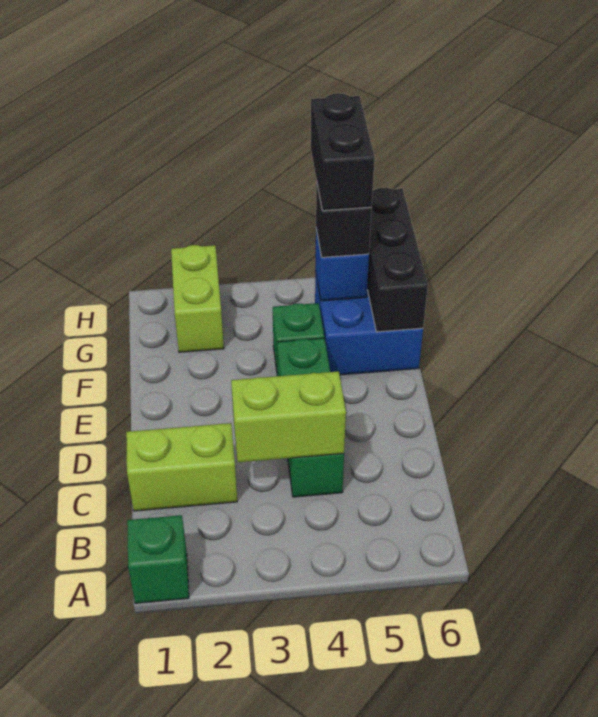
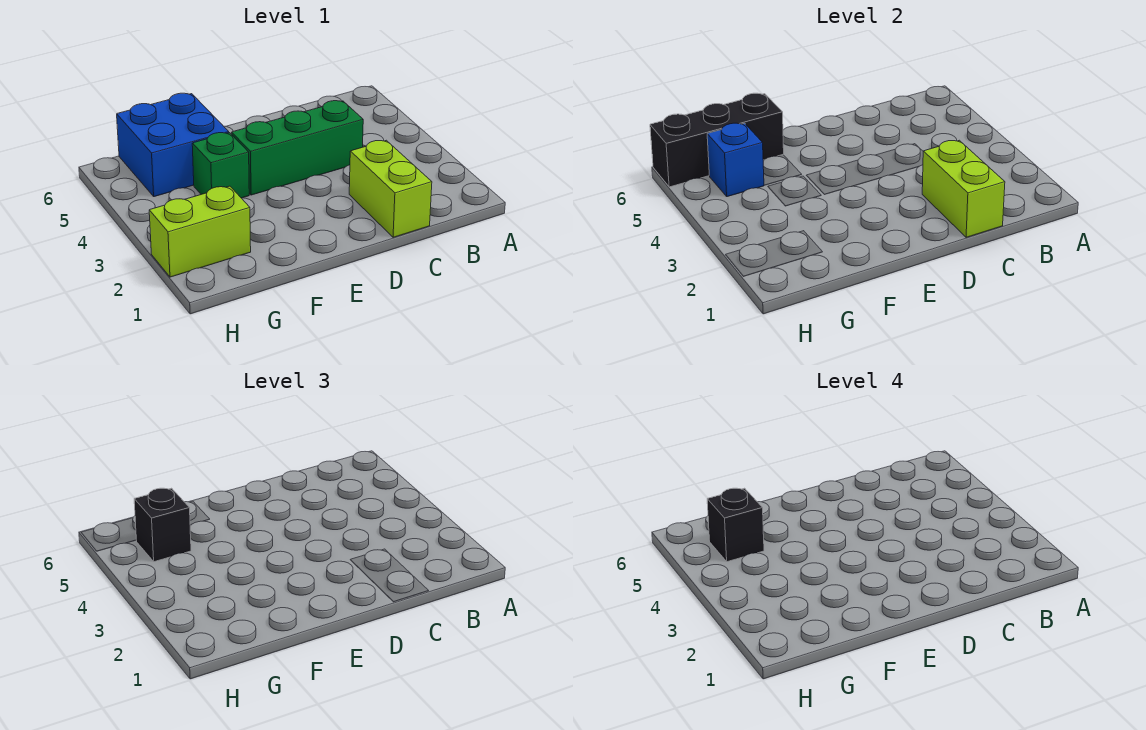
green 1x1 brick [127,515,189,603] -> none
lime 1x2 brick [231,371,346,462] -> lime 1x2 brick moved to [922,140,1005,237]
black 1x2 brick [311,93,375,211] -> black 1x1 brick [707,488,764,562]

